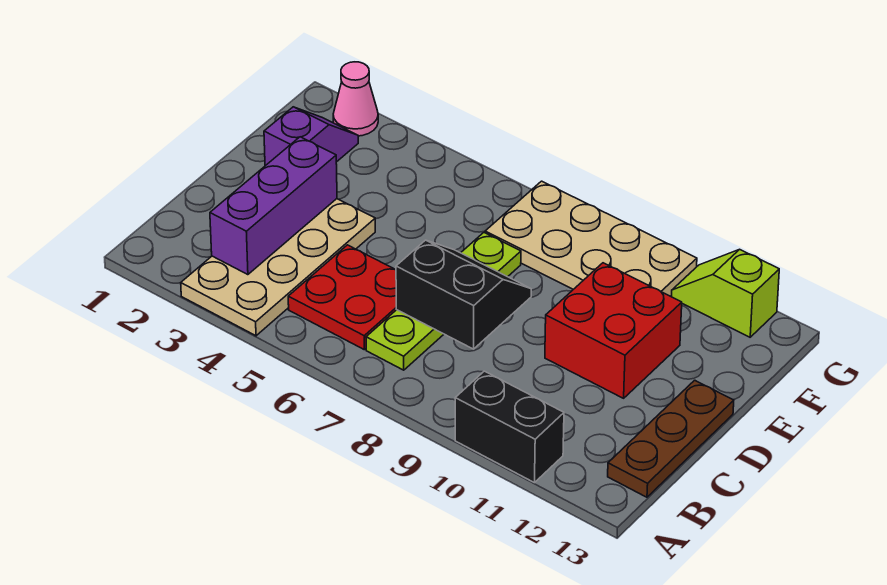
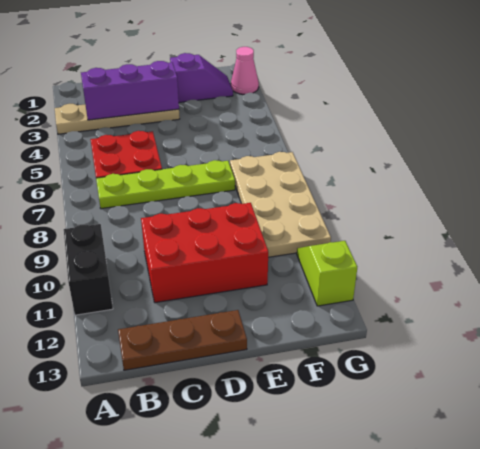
tan 2x4 plate [181,199,375,336] -> tan 1x4 plate [55,104,180,134]
black 2x2 slope [396,240,531,349] -> none
red 2x2 brick [545,263,682,398] -> red 2x3 brick [141,203,268,303]

